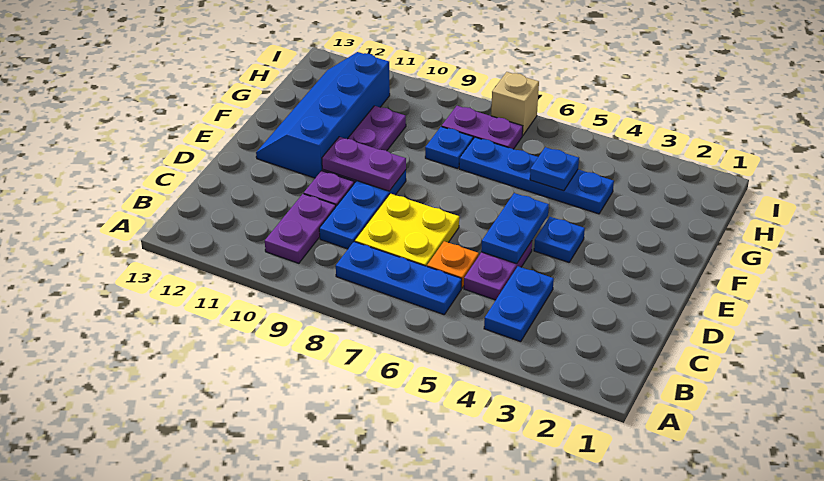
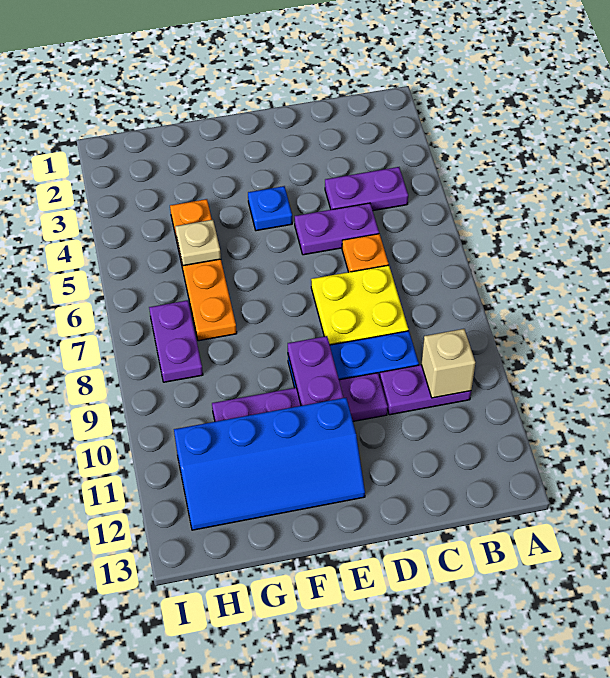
blue 1x2 plate [484,266,554,342] -> purple 1x2 plate [325,167,408,211]
blue 1x3 plate [336,242,462,315] -> none
blue 1x2 plate [481,193,549,264] -> none
blue 1x4 plate [459,137,614,214] -> orange 1x4 plate [170,199,237,341]
blue 1x1 plate [530,147,579,191] -> tan 1x1 plate [175,220,221,266]
blue 1x1 plate [425,127,473,169] -> none
tan 1x1 brick [491,72,539,136] -> tan 1x1 brick moved to [421,329,475,398]

